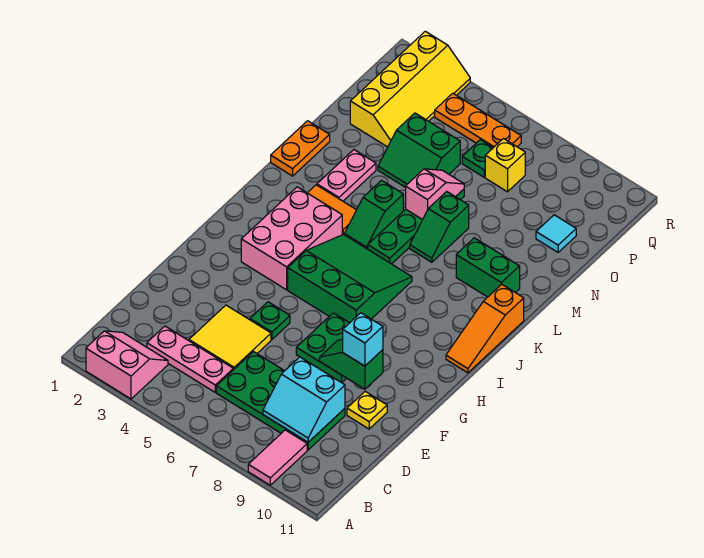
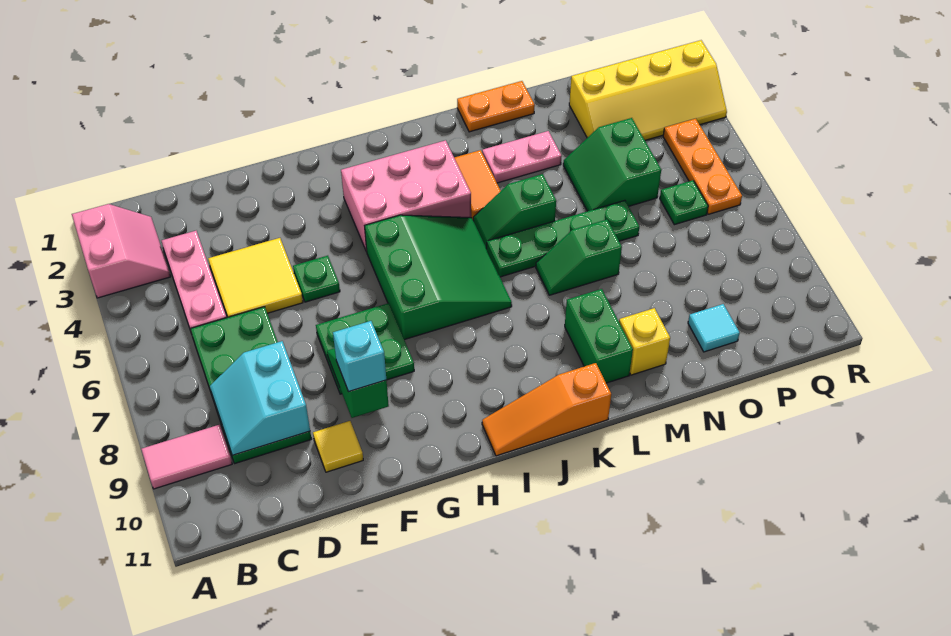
yellow 1x1 plate [347,392,387,429] -> yellow 1x1 tile [313,421,363,472]
pink 1x2 slope [406,169,464,219] -> none
yellow 1x1 brick [485,139,525,192] -> yellow 1x1 brick moved to [619,308,670,375]

